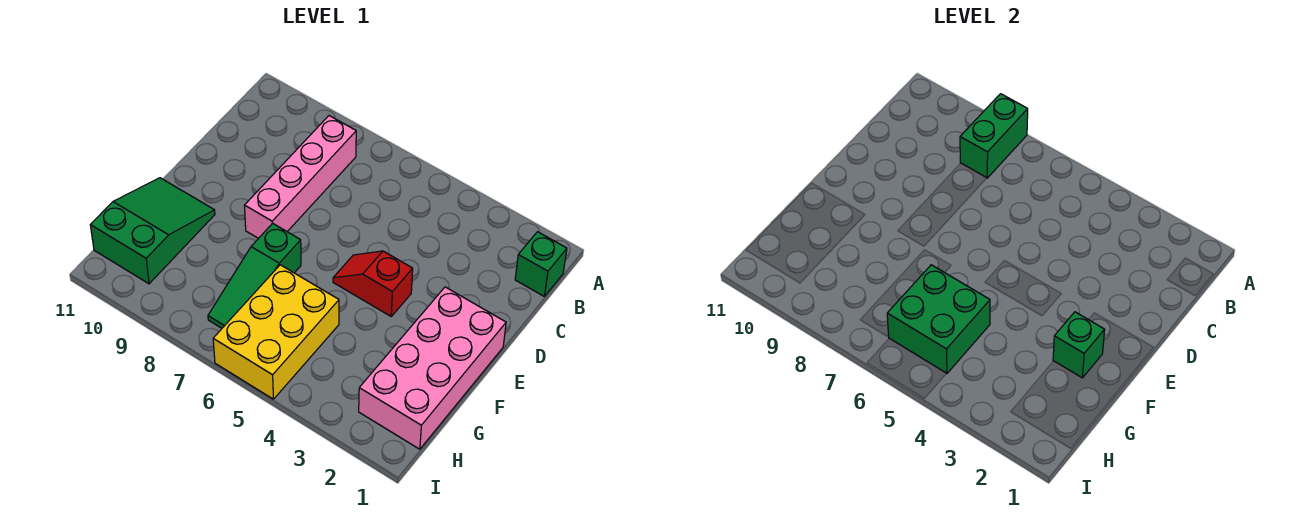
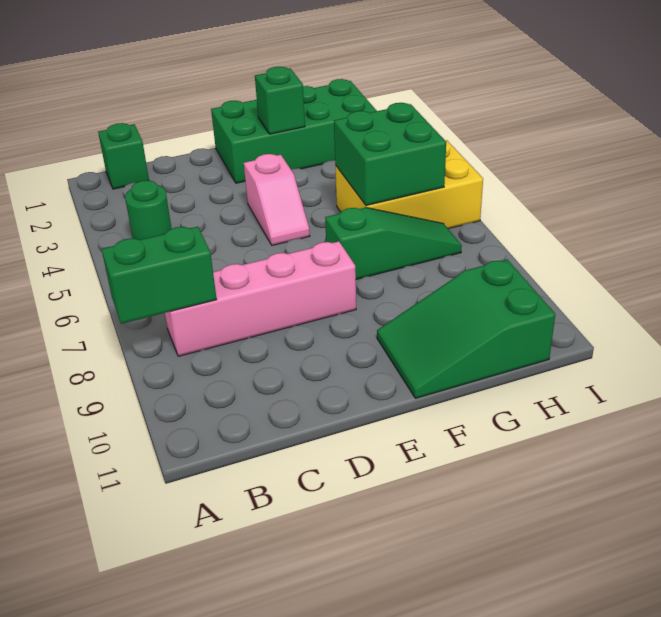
none -> green 1x1 round brick [125,180,172,240]
pink 2x4 brick [359,287,506,449] -> green 2x4 brick [211,79,377,183]
red 1x2 slope [333,251,413,316] -> pink 1x2 slope [244,154,310,245]

